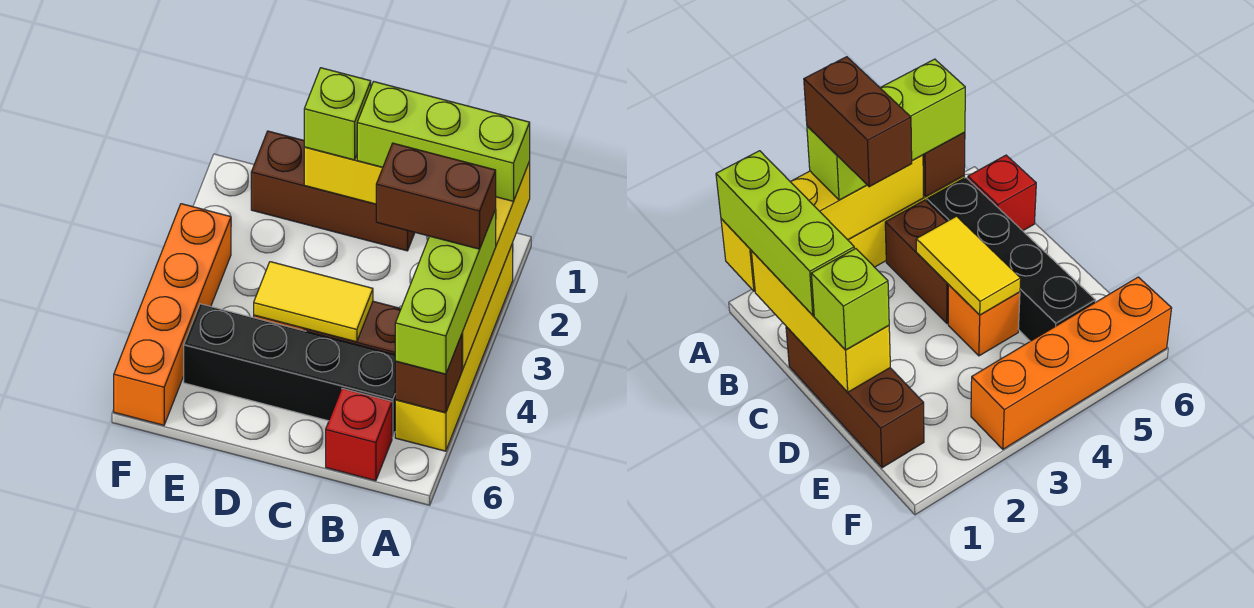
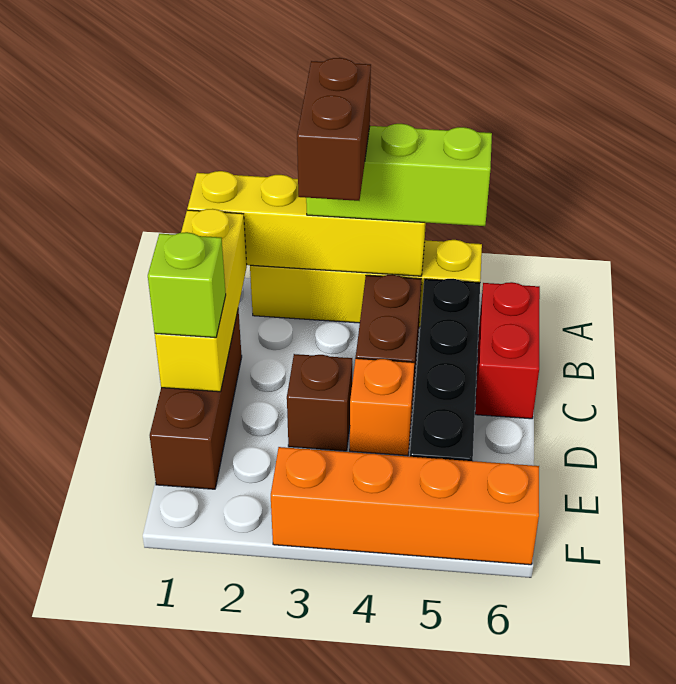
lime 1x3 brick [357,82,530,201] -> none
brown 1x1 brick [395,334,462,413] -> brown 1x1 brick moved to [287,354,352,451]
red 1x1 brick [326,389,392,481] -> red 1x2 brick [475,282,540,419]
yellow 1x2 tile [254,262,373,342] -> none

